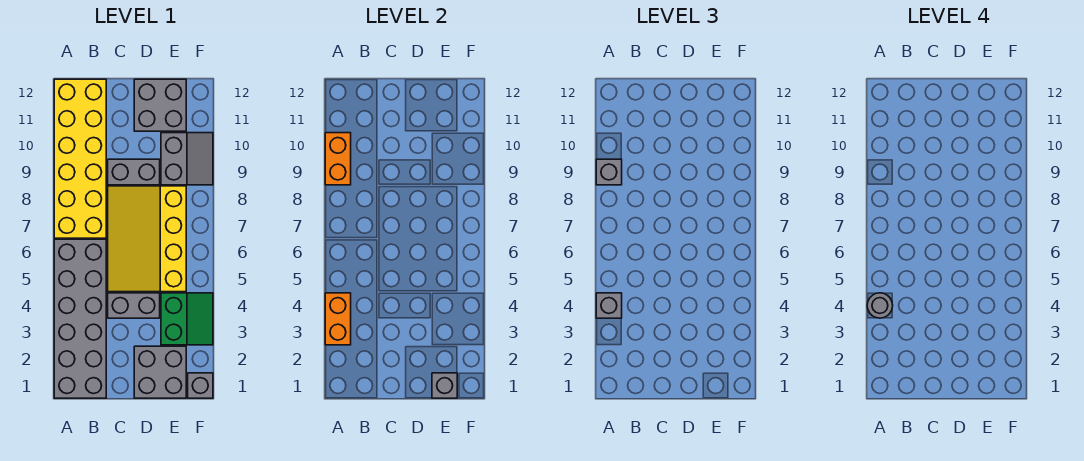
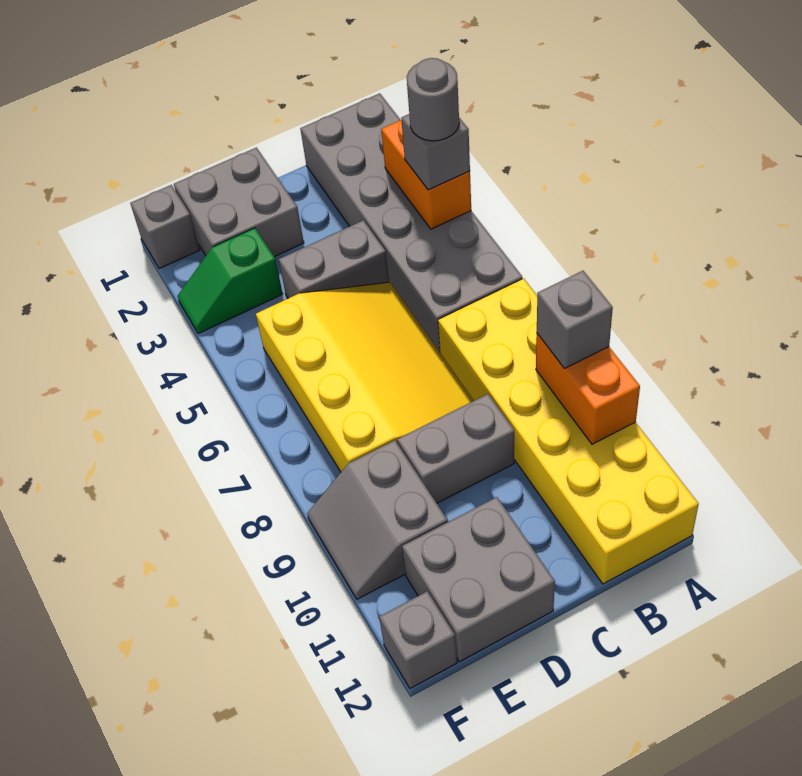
grey 1x1 brick [432,373,457,398] -> grey 1x1 brick moved to [379,591,457,688]
green 2x2 slope [161,293,213,345] -> green 1x2 slope [178,228,283,334]

